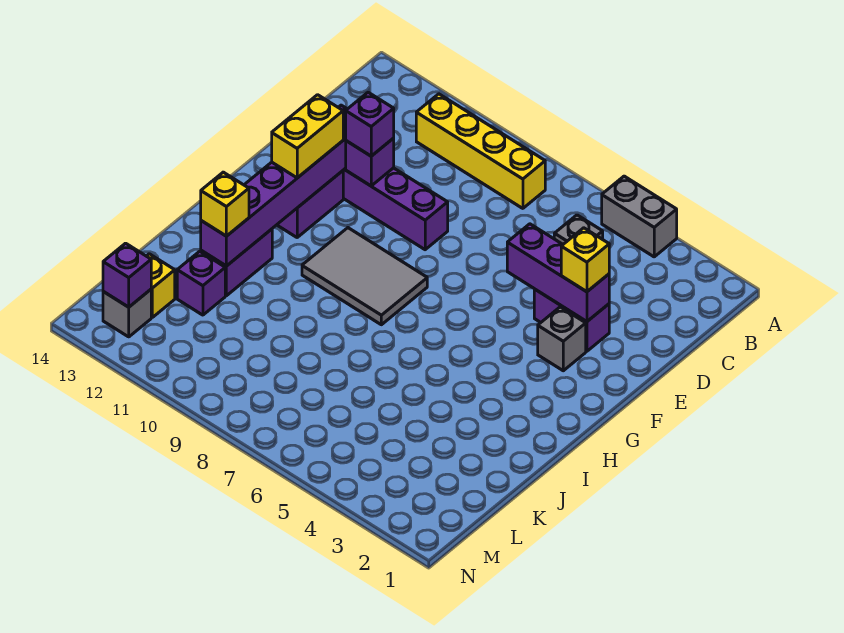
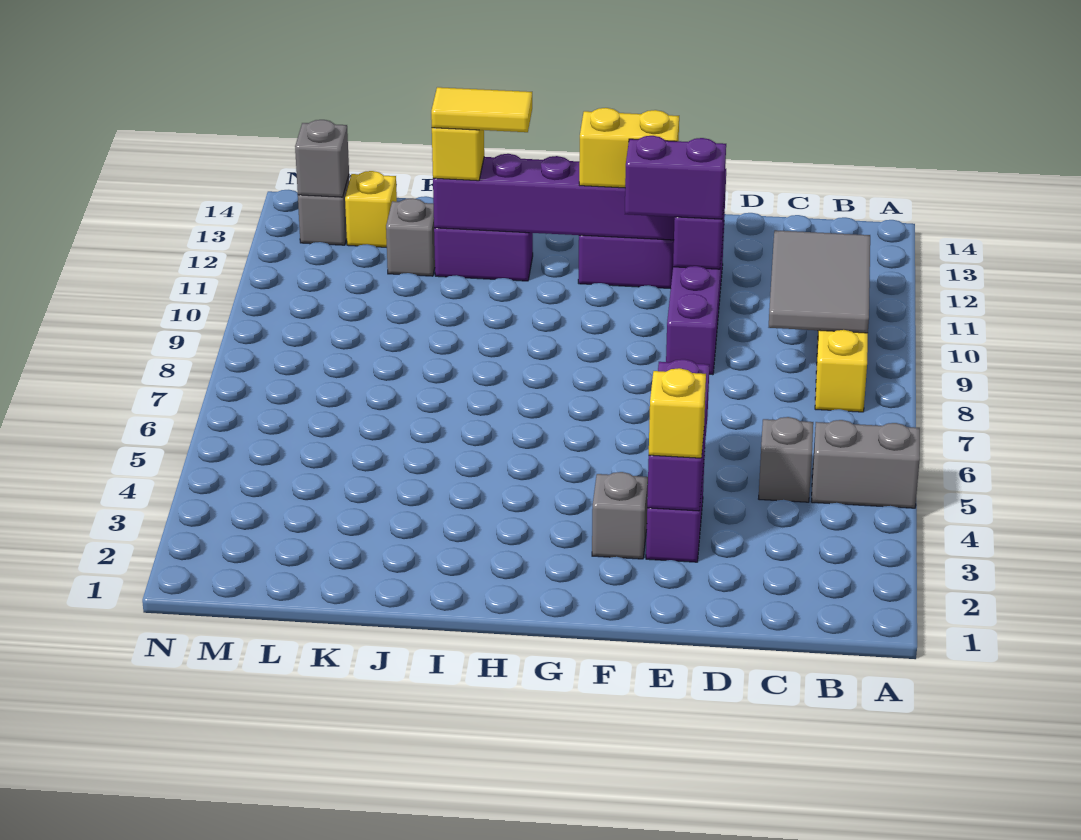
grey 1x2 brick [602,176,677,257] -> grey 1x2 brick turned to [811,420,920,508]
purple 1x1 brick [346,92,394,156] -> purple 1x2 brick [625,136,726,219]
grey 2x3 tile [302,228,427,325] -> grey 2x3 tile moved to [769,230,870,333]
none -> yellow 1x2 tile [431,87,532,132]
purple 1x1 brick [177,251,225,315] -> grey 1x1 brick [386,198,435,276]
purple 1x1 brick [103,243,151,307] -> grey 1x1 brick [295,120,349,197]

